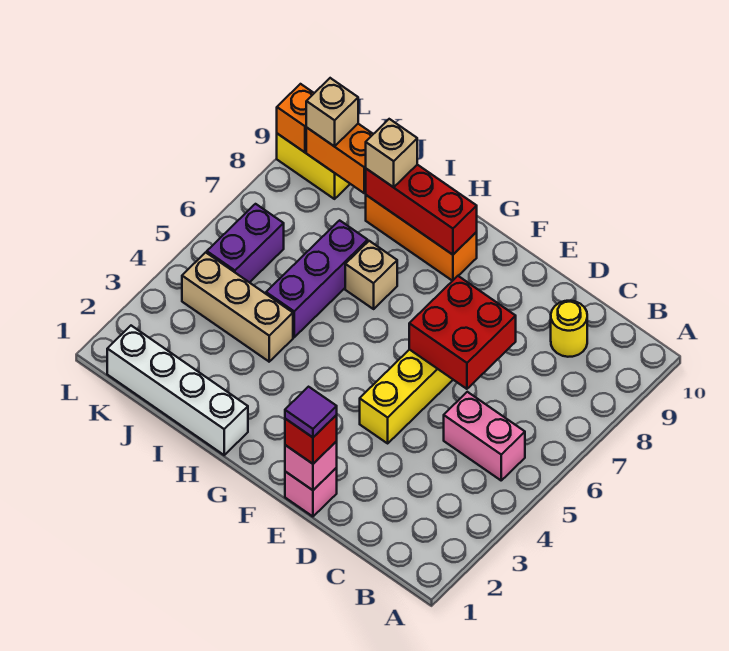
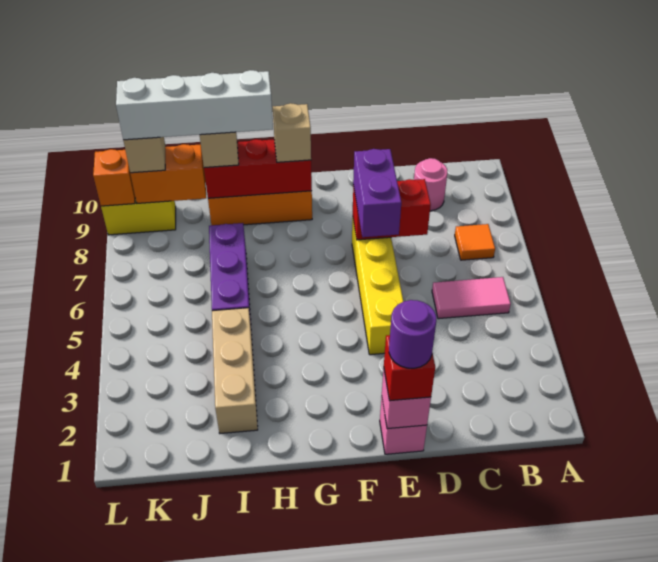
pink 1x2 brick [444,392,525,480] -> pink 1x2 tile [432,277,511,319]
none -> orange 1x1 tile [455,224,495,260]
yellow 1x1 round brick [551,301,587,357] -> pink 1x1 round brick [414,158,447,211]
red 2x2 brick [409,276,516,389] -> red 1x2 brick [353,179,431,240]
purple 1x1 tile [285,387,337,437] -> purple 1x1 round brick [389,300,436,368]
white 1x4 brick [107,326,248,455] -> white 1x4 brick moved to [116,70,273,140]
tan 1x1 brick [345,241,397,309] -> tan 1x1 brick moved to [273,103,311,162]
tan 1x3 brick [182,252,293,362] -> tan 1x3 brick turned to [212,308,258,433]
purple 1x2 brick [207,204,284,283] -> purple 1x2 brick moved to [353,149,401,237]

